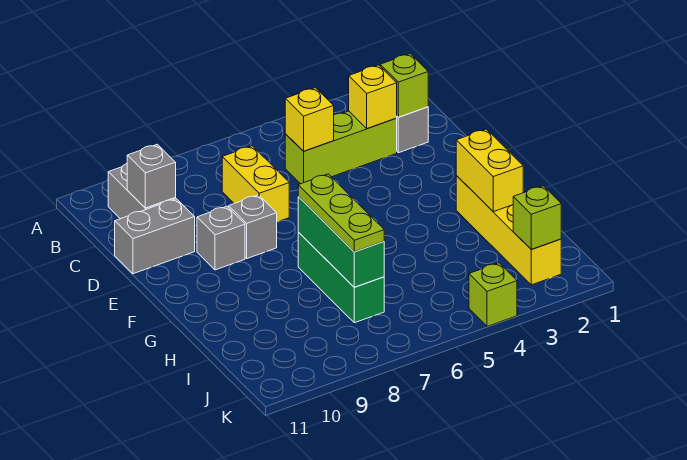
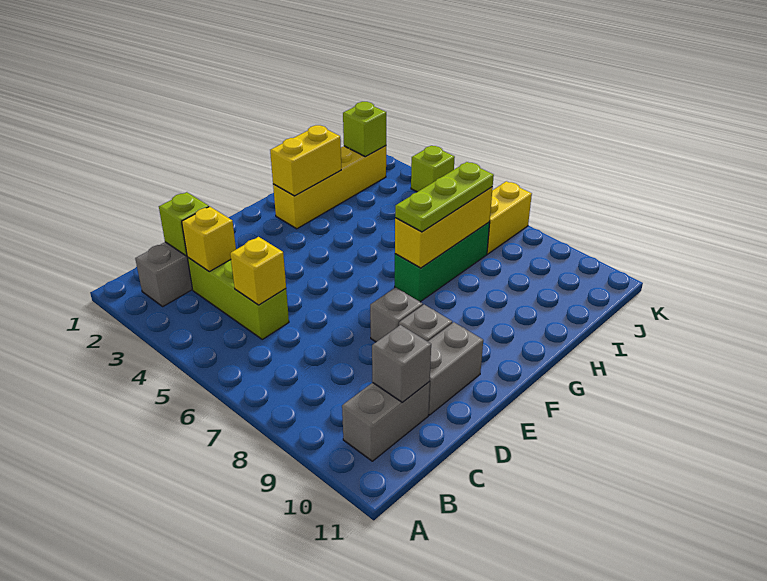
yellow 1x2 brick [222,146,289,222] -> yellow 1x2 brick moved to [487,181,532,254]
grey 1x2 brick [115,199,195,274] -> grey 1x2 brick turned to [428,322,483,415]
green 1x3 brick [298,196,384,287] -> yellow 1x3 brick [395,187,493,268]

